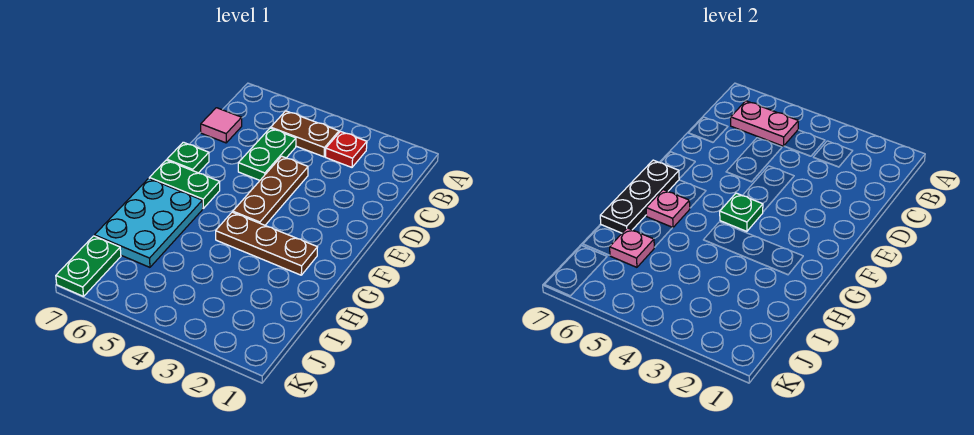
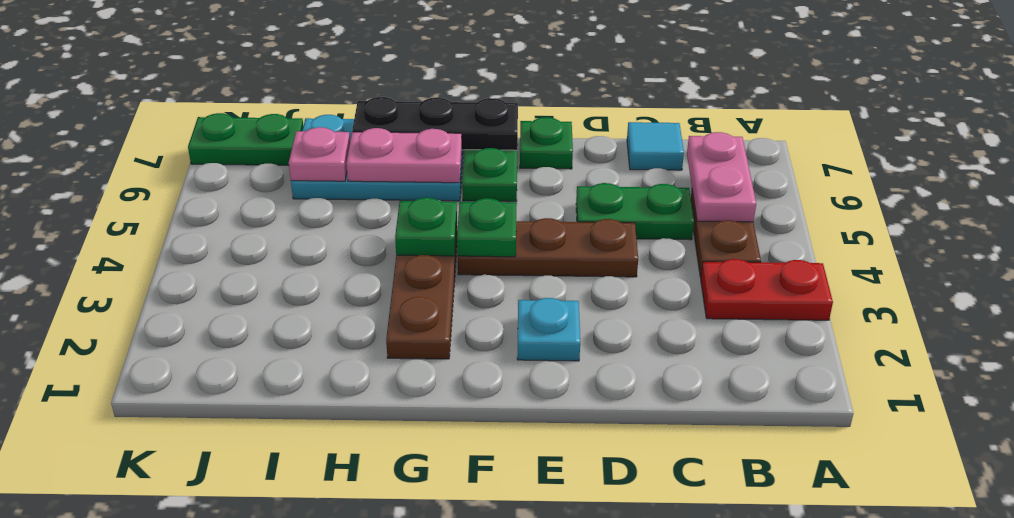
red 1x1 plate [326,132,367,167] -> red 1x2 plate [701,259,833,320]
pink 1x1 tile [201,108,242,143] -> cyan 1x1 tile [627,122,684,170]
none -> cyan 1x1 plate [517,298,580,361]
none -> green 1x1 plate [395,198,457,256]
pink 1x1 plate [646,190,690,228] -> pink 1x2 plate [346,128,462,183]

